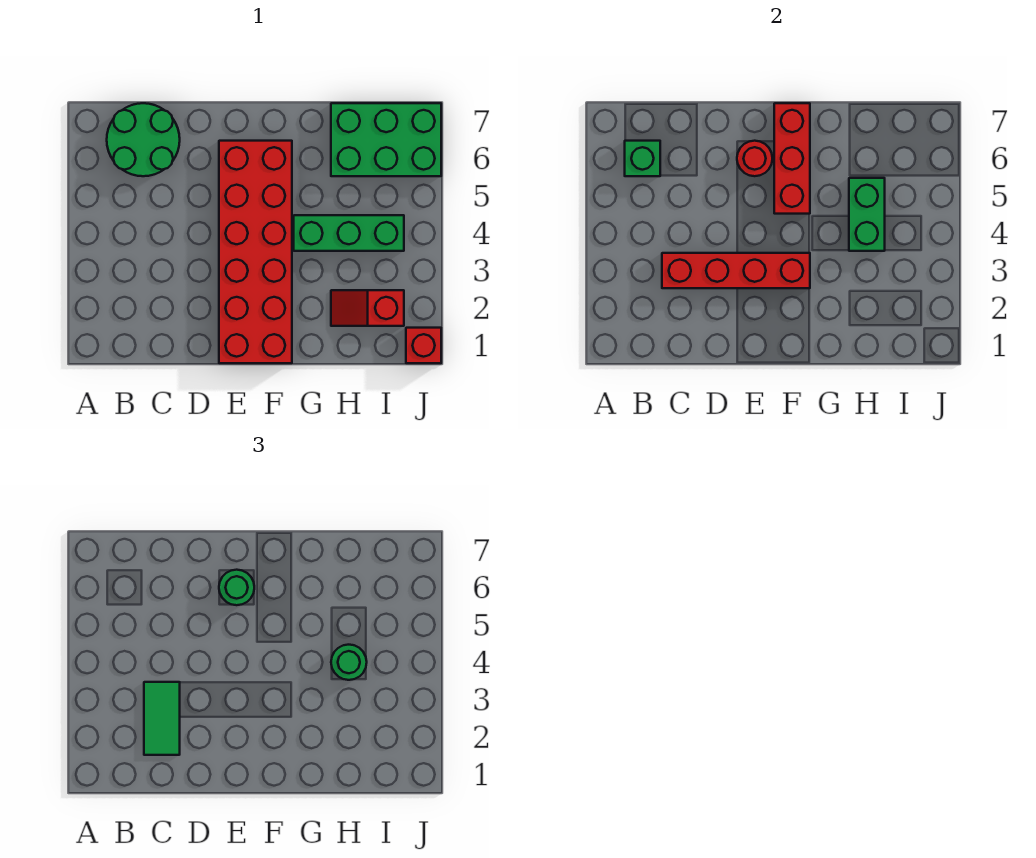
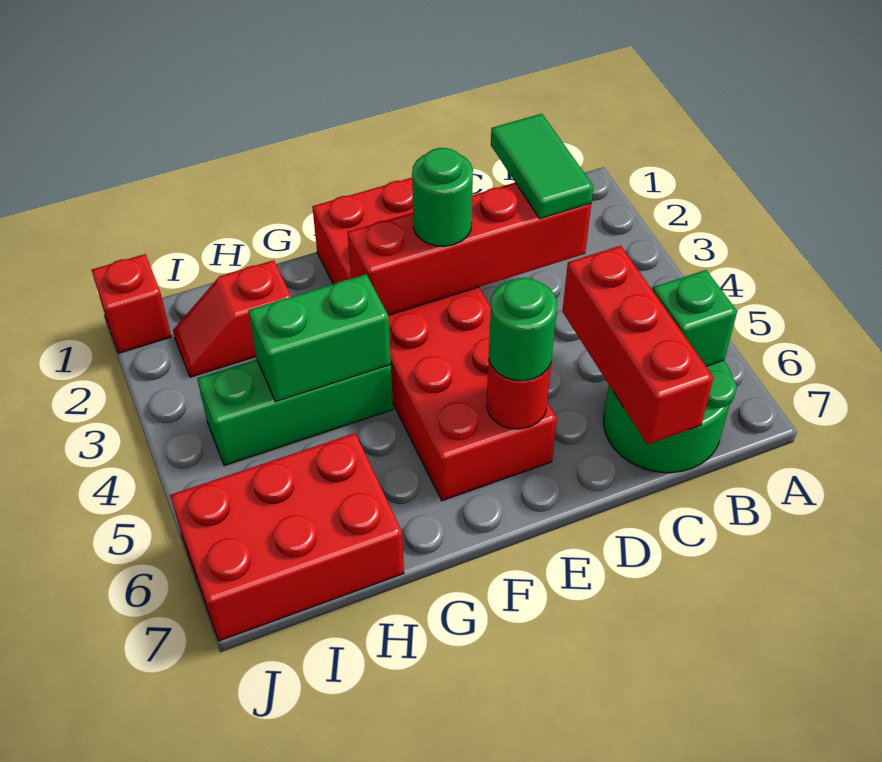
red 1x3 brick [774,103,810,214] -> red 1x3 brick moved to [562,246,714,444]
red 1x2 slope [331,290,404,326] -> red 1x2 slope turned to [173,260,291,377]
green 1x2 brick [849,178,885,251] -> green 1x2 brick turned to [248,274,391,402]
green 1x1 round brick [331,645,367,680] -> green 1x1 round brick moved to [412,148,473,246]
green 2x3 brick [331,103,441,176] -> red 2x3 brick [170,433,404,641]

